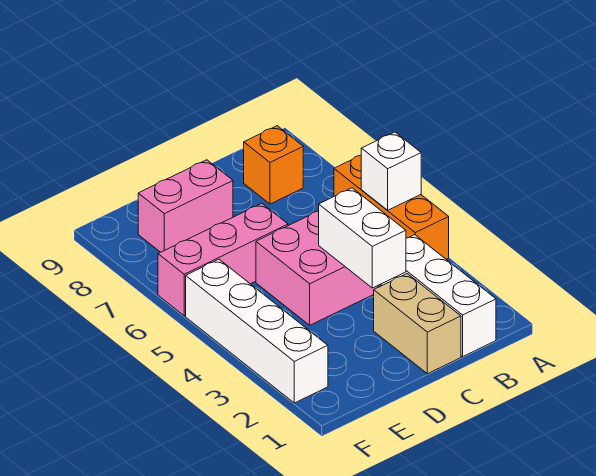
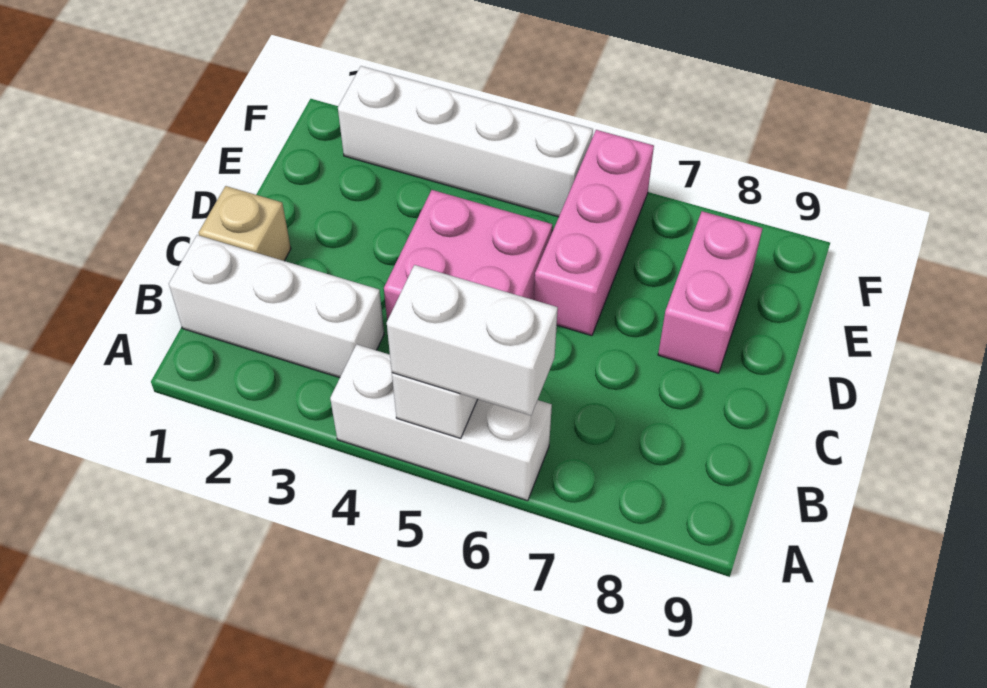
orange 1x3 brick [334,155,449,259] -> white 1x3 brick [330,344,552,501]
orange 1x1 brick [244,126,303,204] -> none
tan 1x2 brick [374,274,461,374] -> tan 1x1 brick [199,186,291,261]
white 1x2 brick [319,188,406,288] -> white 1x2 brick moved to [387,265,558,415]

